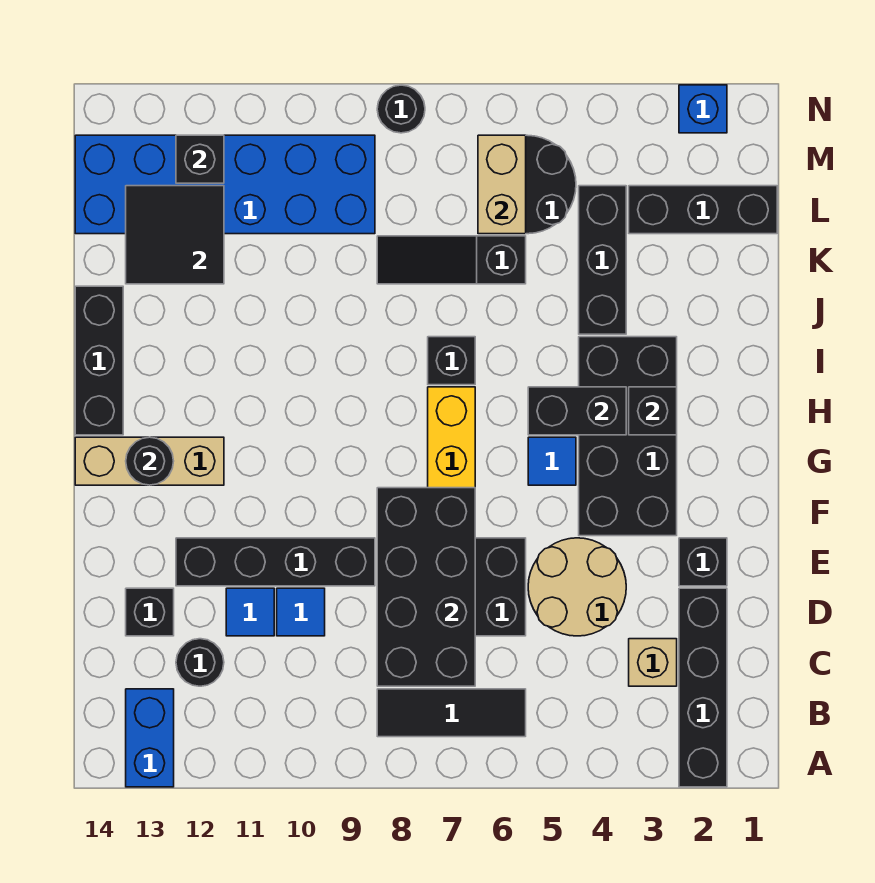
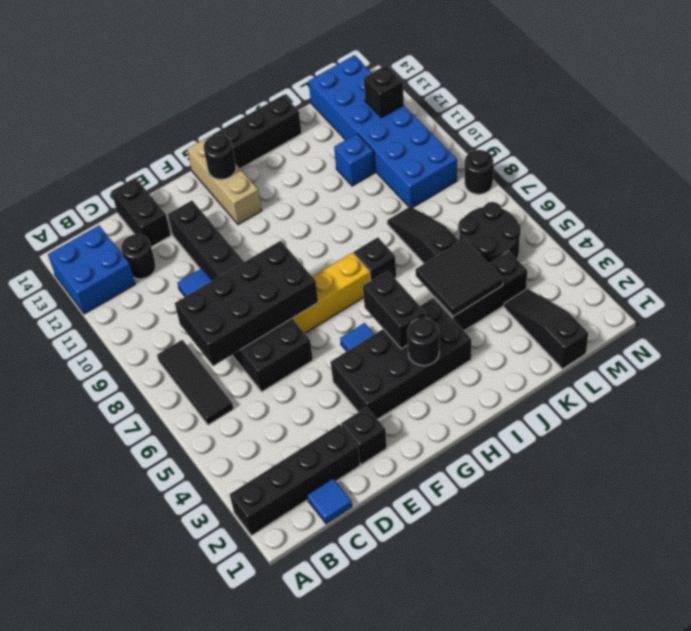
blue 1x2 brick [126,689,174,787] -> blue 2x2 brick [48,226,135,314]
tan 1x1 brick [629,639,677,686] -> none
tan 2x2 round brick [528,538,626,636] -> none
blue 1x1 tile [226,588,274,636] -> blue 1x1 tile moved to [307,478,352,524]
black 1x1 brick [126,588,174,636] -> black 1x2 brick [111,178,171,247]
black 1x1 brick [629,387,677,435] -> black 1x1 round brick [407,318,439,366]
black 2x2 tile [126,186,224,284] -> black 2x2 tile moved to [416,239,503,316]
black 1x3 brick [629,186,777,234] -> black 1x3 slope [504,289,588,369]
tan 1x2 brick [478,135,526,234] -> none
blue 1x1 brick [679,85,727,133] -> blue 1x1 brick moved to [334,134,375,186]

